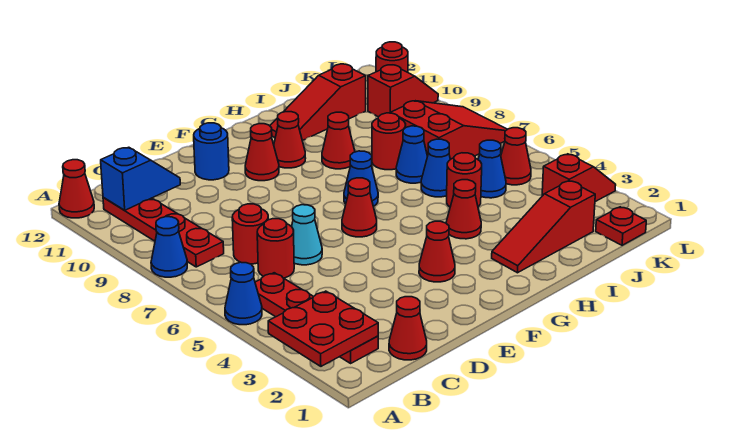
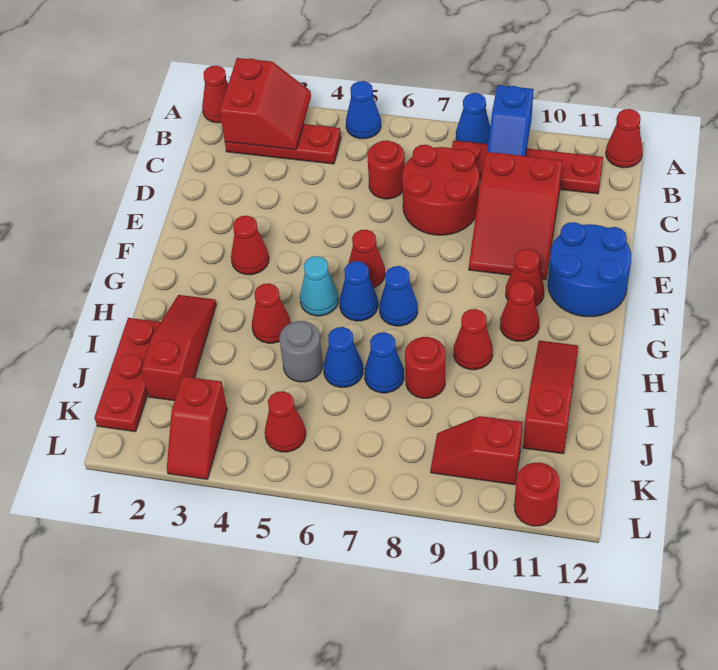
red 2x2 plate [268,291,378,366] -> red 2x2 slope [220,58,311,150]
red 1x4 plate [255,273,378,363] -> red 1x3 plate [225,124,341,164]
blue 1x2 slope [101,147,180,210] -> blue 1x2 slope moved to [488,85,534,156]
red 1x1 cone [389,297,427,360] -> red 1x1 cone moved to [202,66,228,123]
red 1x1 round brick [232,204,268,264] -> red 2x2 round brick [402,145,479,235]
cyan 1x1 cone [292,205,322,265] -> cyan 1x1 cone moved to [300,256,338,316]
blue 1x1 round brick [194,123,229,180] -> blue 2x2 round brick [548,222,631,317]
red 1x1 round brick [447,153,482,207] -> grey 1x1 round brick [280,321,323,382]
blue 1x1 cone [478,140,506,198] -> blue 1x1 cone moved to [340,261,378,321]
red 2x3 slope [391,101,507,160] -> red 2x3 slope moved to [469,152,562,279]
red 1x1 plate [596,207,646,245] -> red 1x3 plate [94,318,160,432]
red 1x2 slope [368,65,438,117] -> red 1x2 slope turned to [431,416,523,485]

